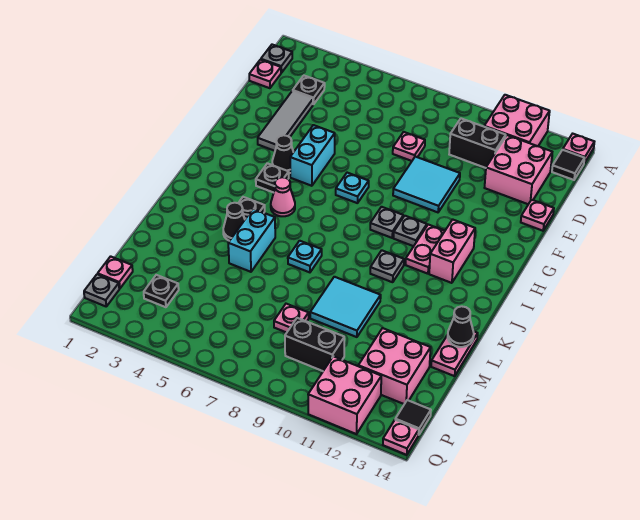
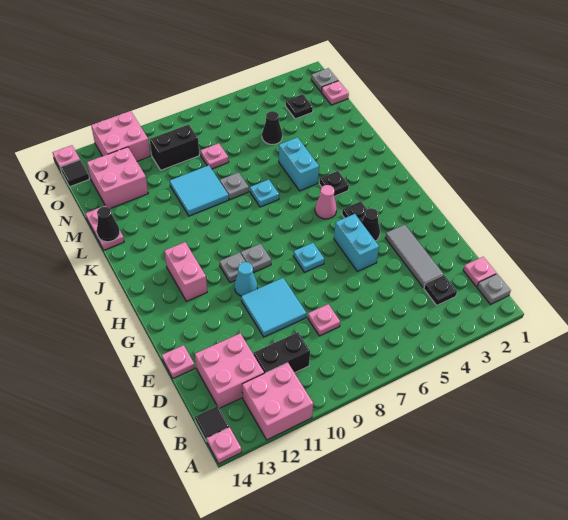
none -> cyan 1x1 cone [234,262,257,296]
pink 1x2 plate [406,225,445,274] -> none
grey 1x1 plate [370,250,404,282] -> grey 1x1 plate moved to [220,172,249,200]
black 1x1 cone [223,203,245,241] -> black 1x1 cone moved to [262,111,282,144]

